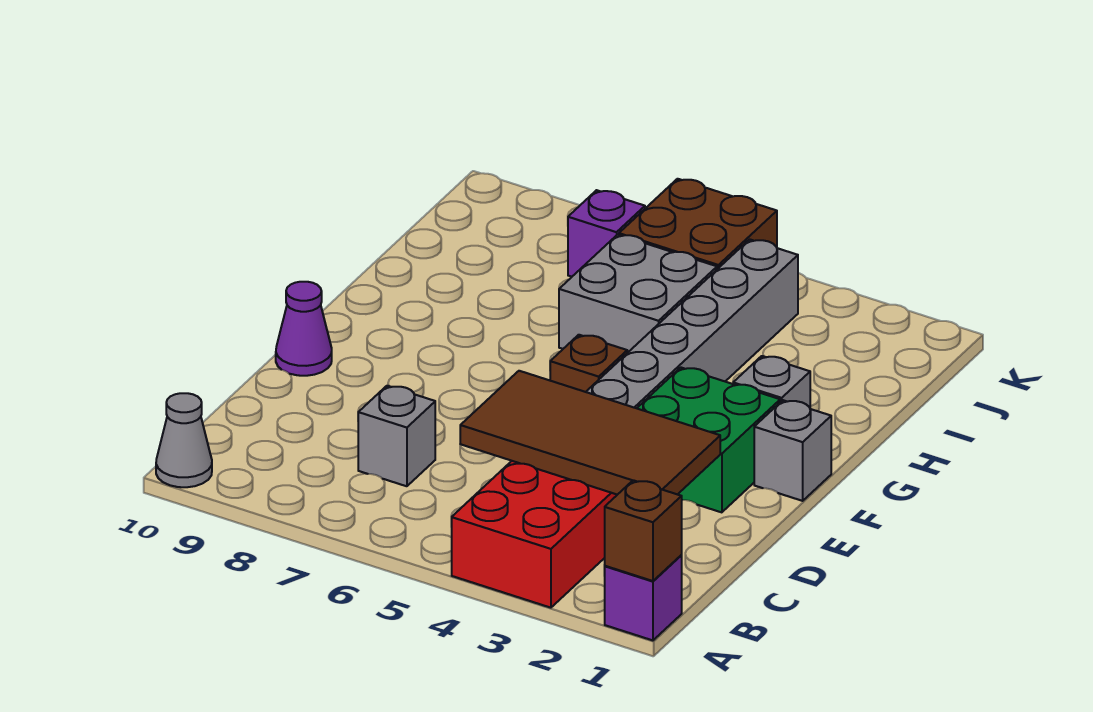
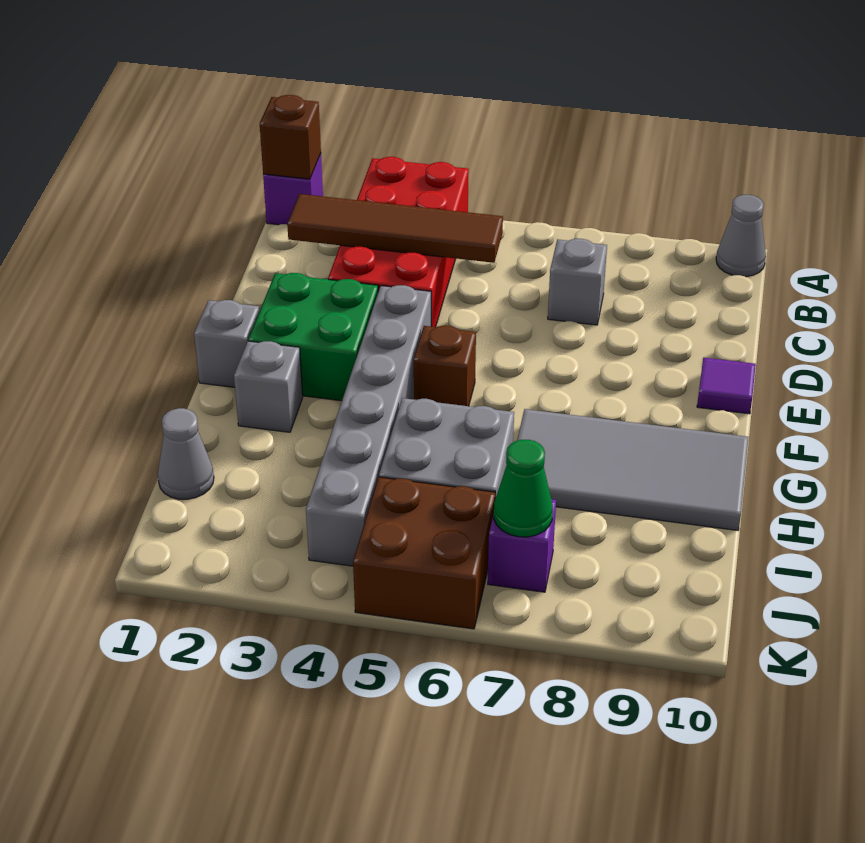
brown 2x4 tile [460,371,720,495] -> brown 1x4 tile [287,194,503,263]
purple 1x1 cone [276,282,332,376] -> purple 1x1 tile [697,358,756,414]
none -> grey 2x4 tile [517,409,748,530]
none -> grey 1x1 cone [158,408,214,499]
none -> green 1x1 cone [494,440,553,537]

